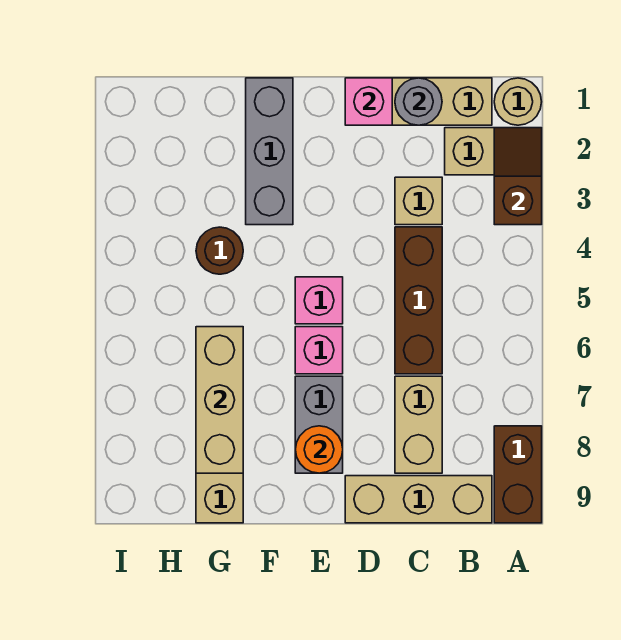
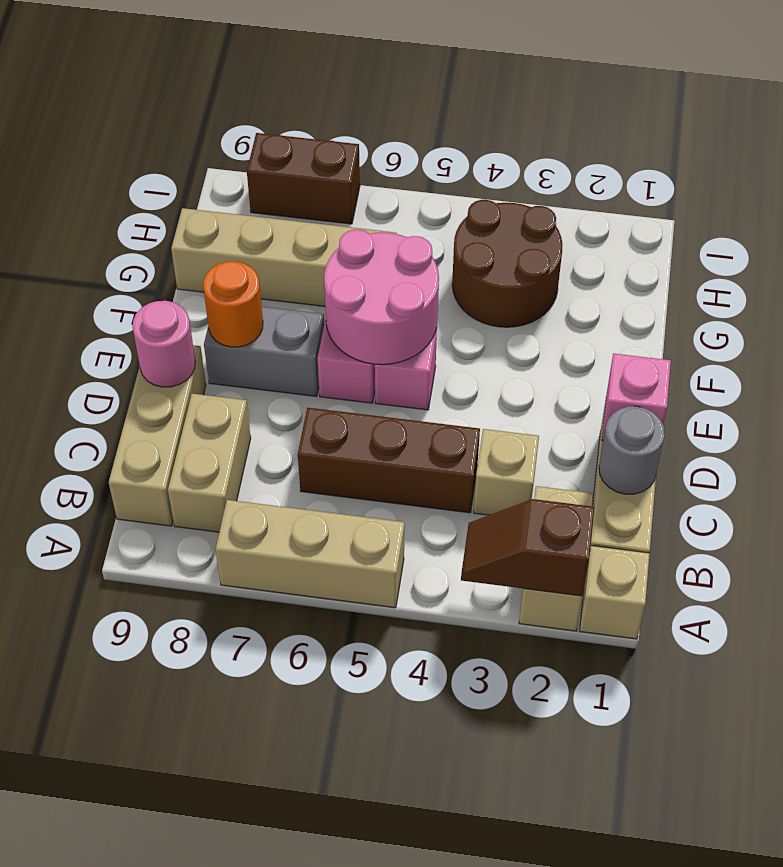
tan 1x1 round brick [494,78,542,125] -> tan 1x1 brick [580,546,650,639]
brown 1x2 slope [494,128,542,225] -> brown 1x2 slope turned to [461,499,594,596]
brown 1x2 brick [494,426,542,523] -> brown 1x2 brick moved to [247,133,360,224]
tan 1x2 brick [395,376,442,473] -> tan 1x2 brick turned to [168,394,251,532]
none -> pink 1x1 round brick [133,301,195,387]
none -> pink 2x2 round brick [324,230,439,365]
grey 1x3 brick [246,78,293,225] -> none
brown 1x1 round brick [196,227,243,274] -> brown 2x2 round brick [452,200,562,327]
tan 1x3 brick [196,327,243,473] -> tan 1x3 brick moved to [216,500,404,608]

